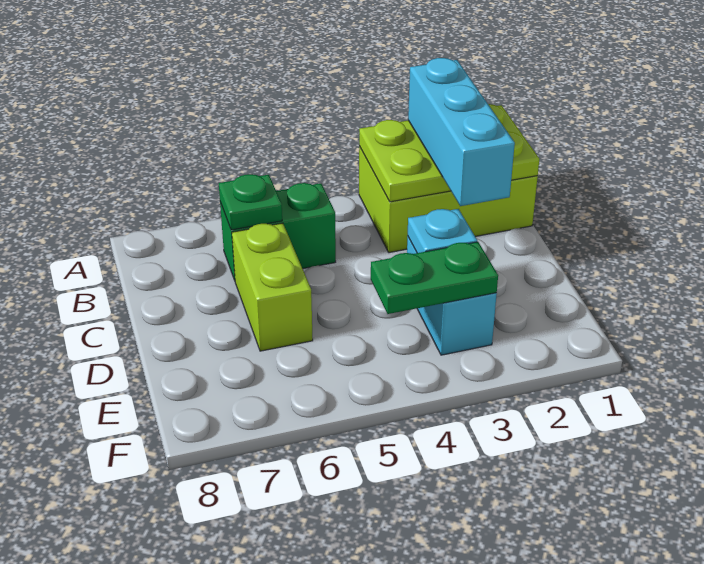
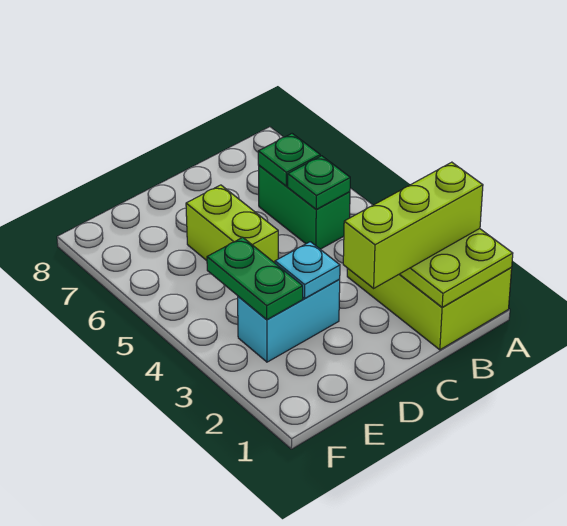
cyan 1x3 brick [408,58,515,206] -> lime 1x3 brick [343,162,483,288]
none -> green 1x1 plate [288,156,350,209]
lime 1x2 brick [232,223,313,351] -> lime 1x2 brick turned to [186,185,278,263]

